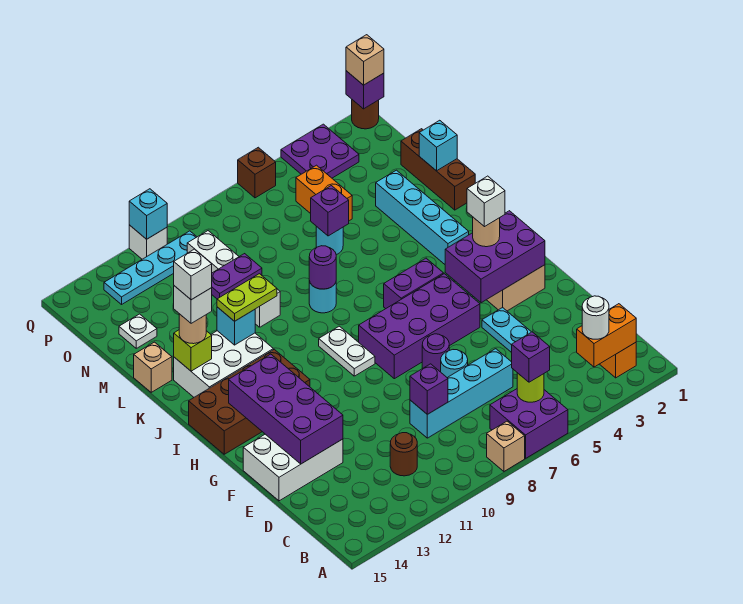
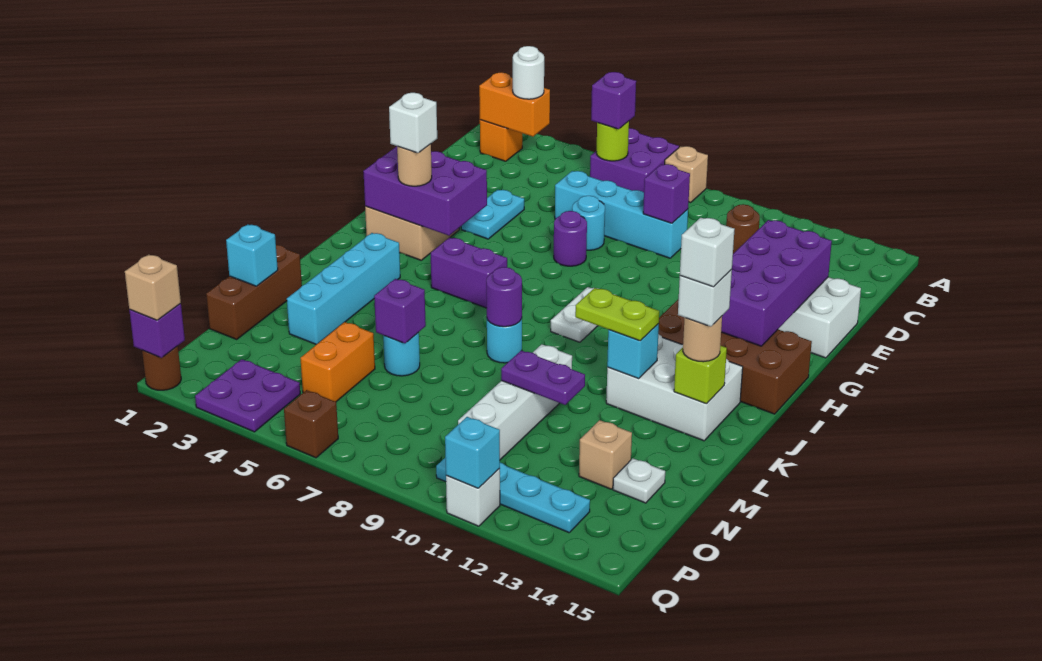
purple 2x4 brick [359,274,480,379] -> none
tan 1x1 brick [134,342,172,392] -> tan 1x1 brick moved to [579,420,632,489]

